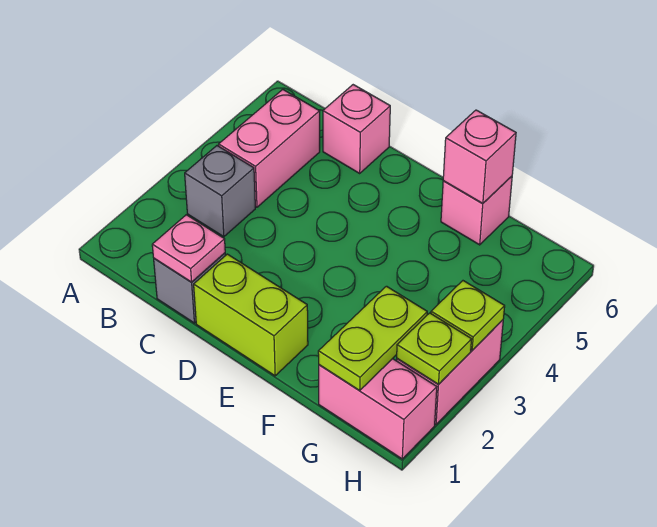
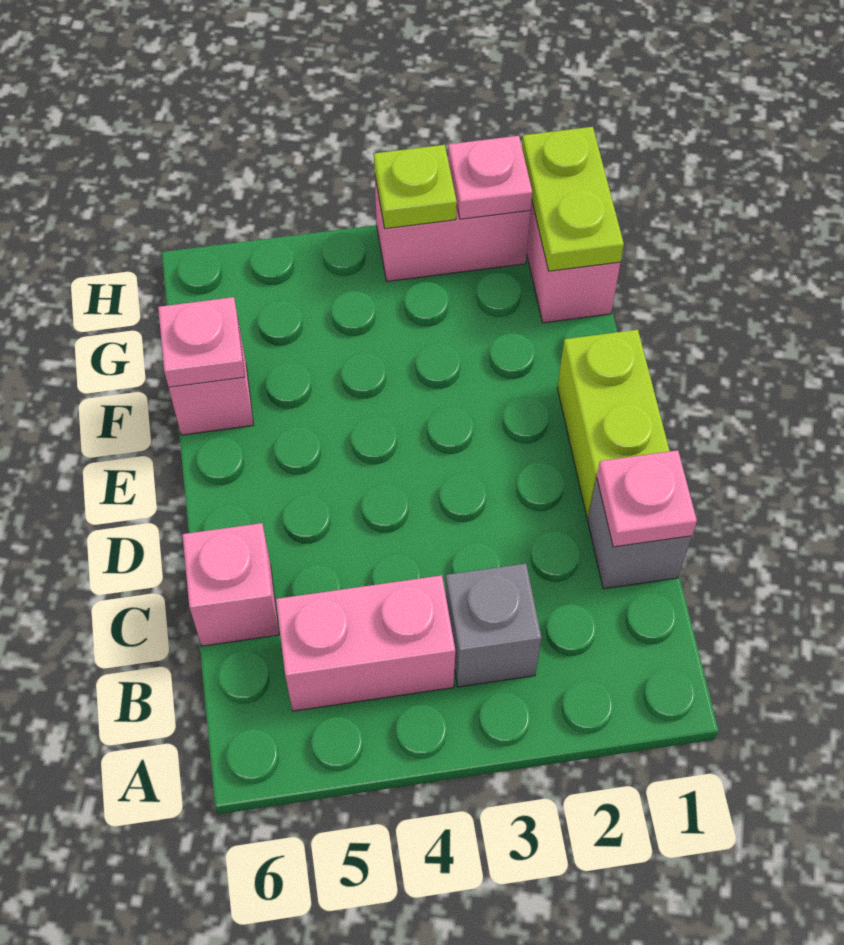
pink 1x1 brick [443,110,516,203] -> pink 1x1 plate [158,297,245,387]
lime 1x2 plate [318,286,427,391] -> lime 1x2 plate turned to [522,127,624,271]
lime 1x1 plate [397,313,472,385] -> pink 1x1 plate [448,136,532,219]

